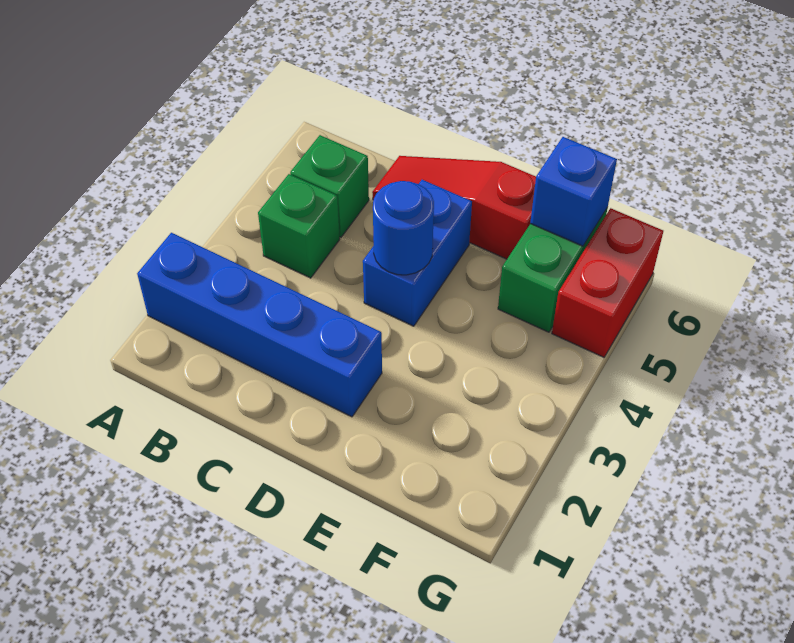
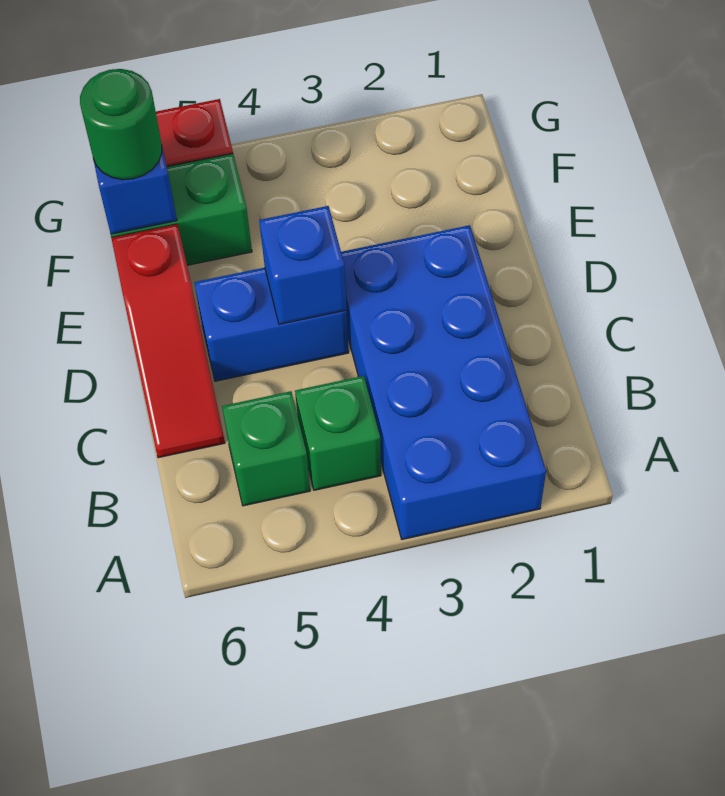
blue 1x4 brick [137,233,382,417] -> blue 2x4 brick [341,225,546,539]
blue 1x1 round brick [373,181,434,275] -> blue 1x1 brick [259,206,347,324]
none -> green 1x1 round brick [80,69,162,180]

